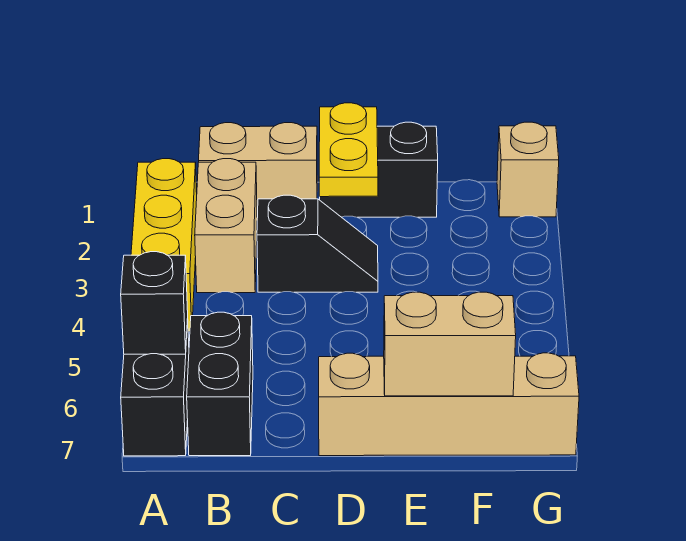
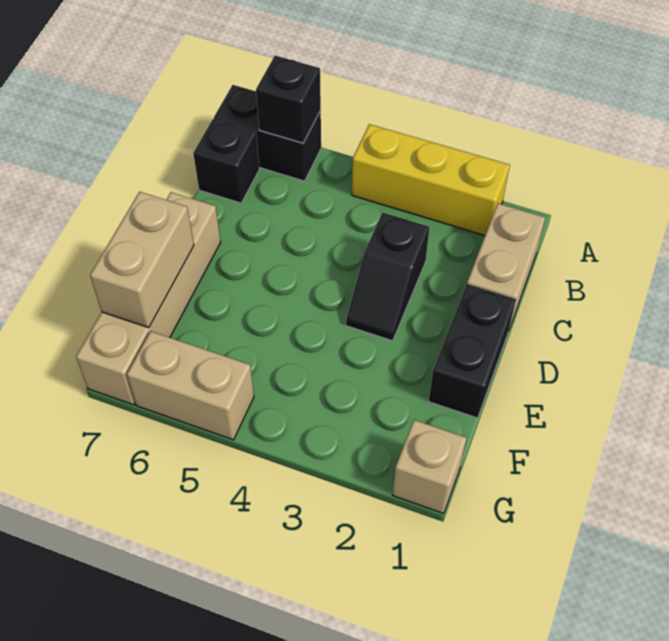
tan 1x2 brick [195,159,257,293] -> tan 1x2 brick moved to [127,331,254,440]
black 1x2 brick [187,312,253,456] -> black 1x1 brick [193,119,259,203]
yellow 1x2 plate [319,103,378,197] -> none

